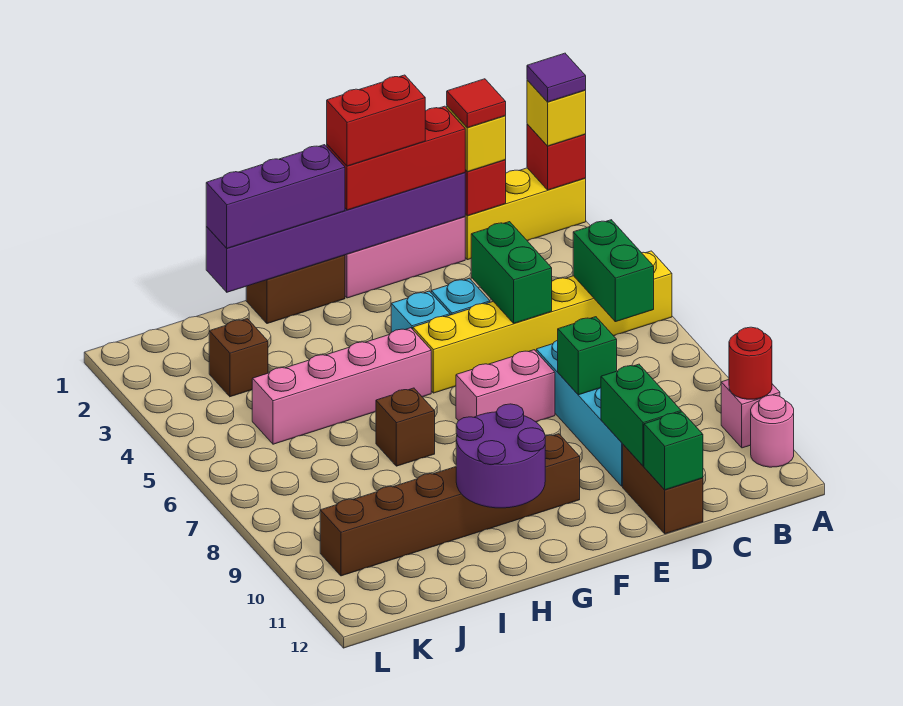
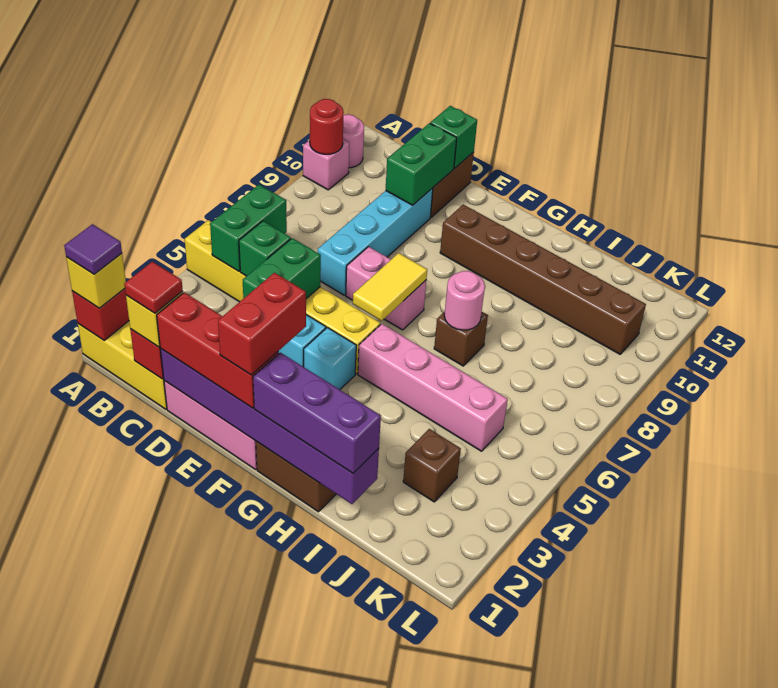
green 1x1 brick [558,317,617,395] -> green 1x1 brick moved to [239,221,291,276]
red 1x2 brick [327,75,425,166] -> red 1x2 brick turned to [218,273,306,375]
none -> yellow 1x2 tile [353,253,427,321]
purple 2x2 round brick [456,404,545,508] -> none
none -> pink 1x1 round brick [444,271,485,330]

